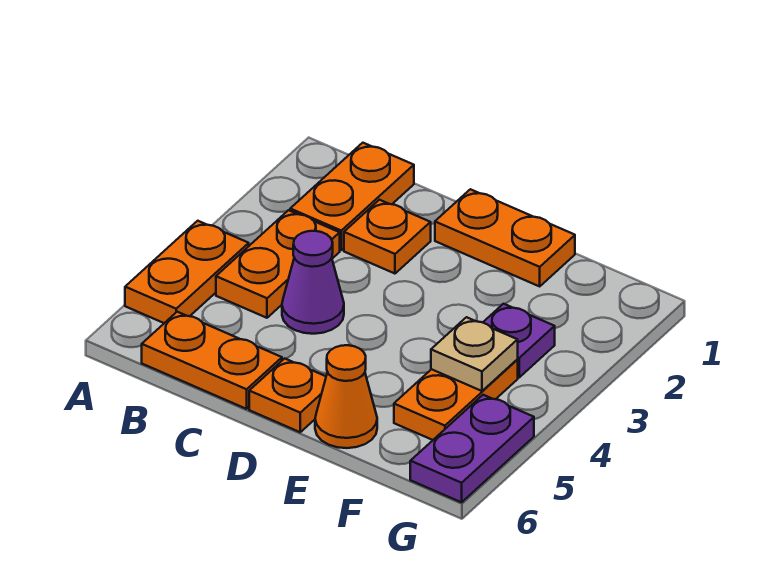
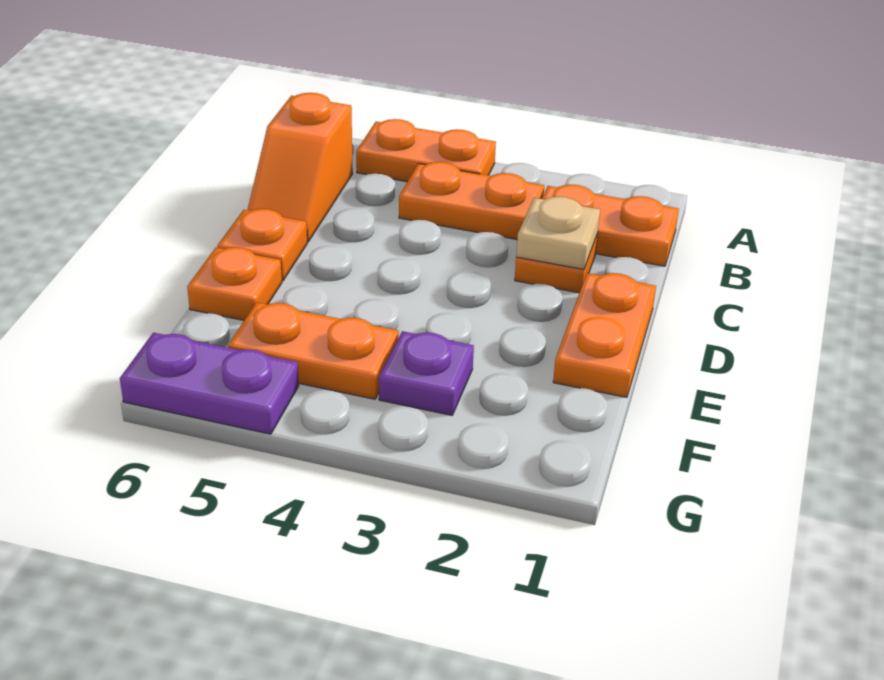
orange 1x2 plate [142,312,282,409] -> orange 1x2 slope [248,93,353,242]
purple 1x1 cone [282,231,344,334] -> none
orange 1x1 cone [315,345,377,448] -> orange 1x1 plate [187,247,282,320]
tan 1x1 plate [431,317,518,391] -> tan 1x1 plate moved to [516,196,600,270]

